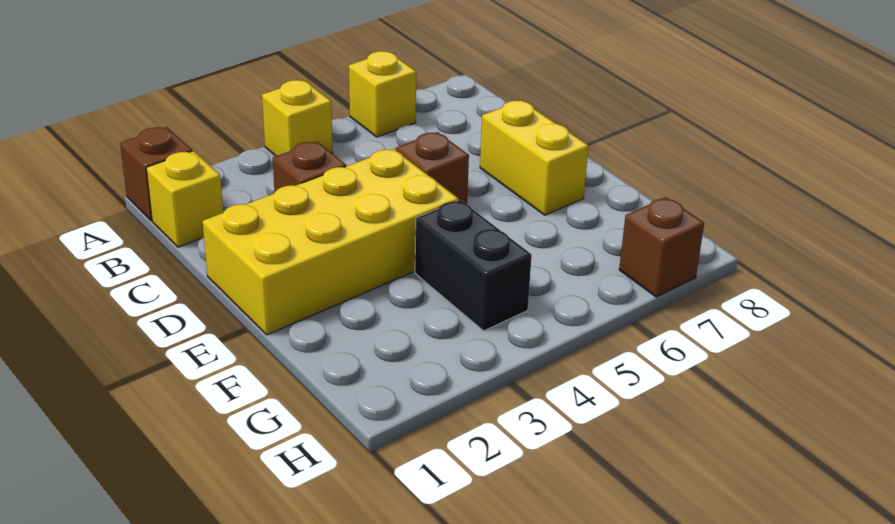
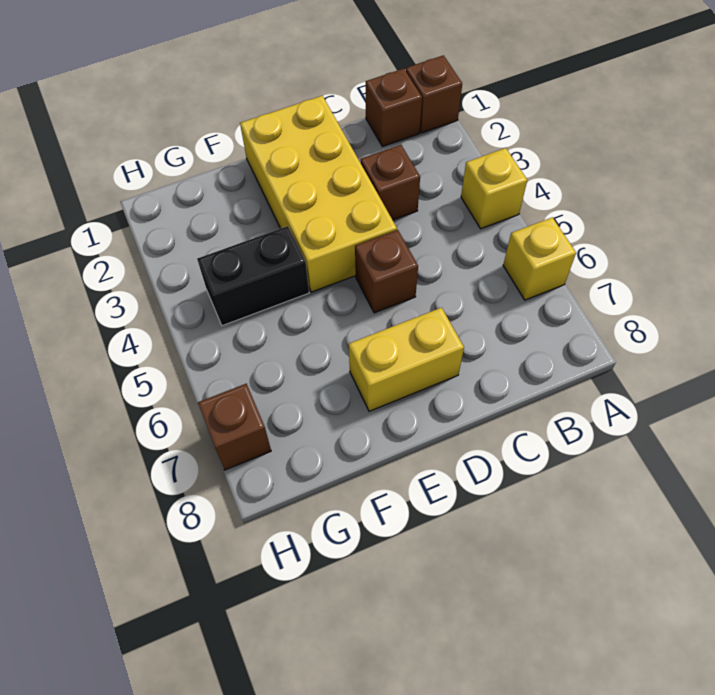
yellow 1x1 brick [146,151,223,247] -> brown 1x1 brick [366,69,422,147]

